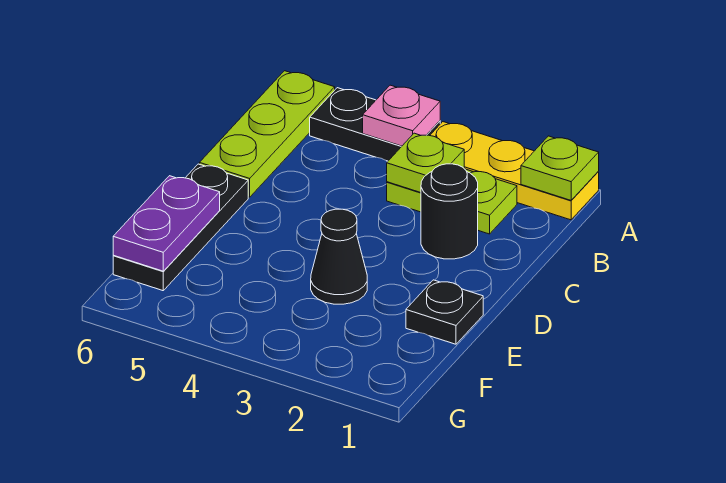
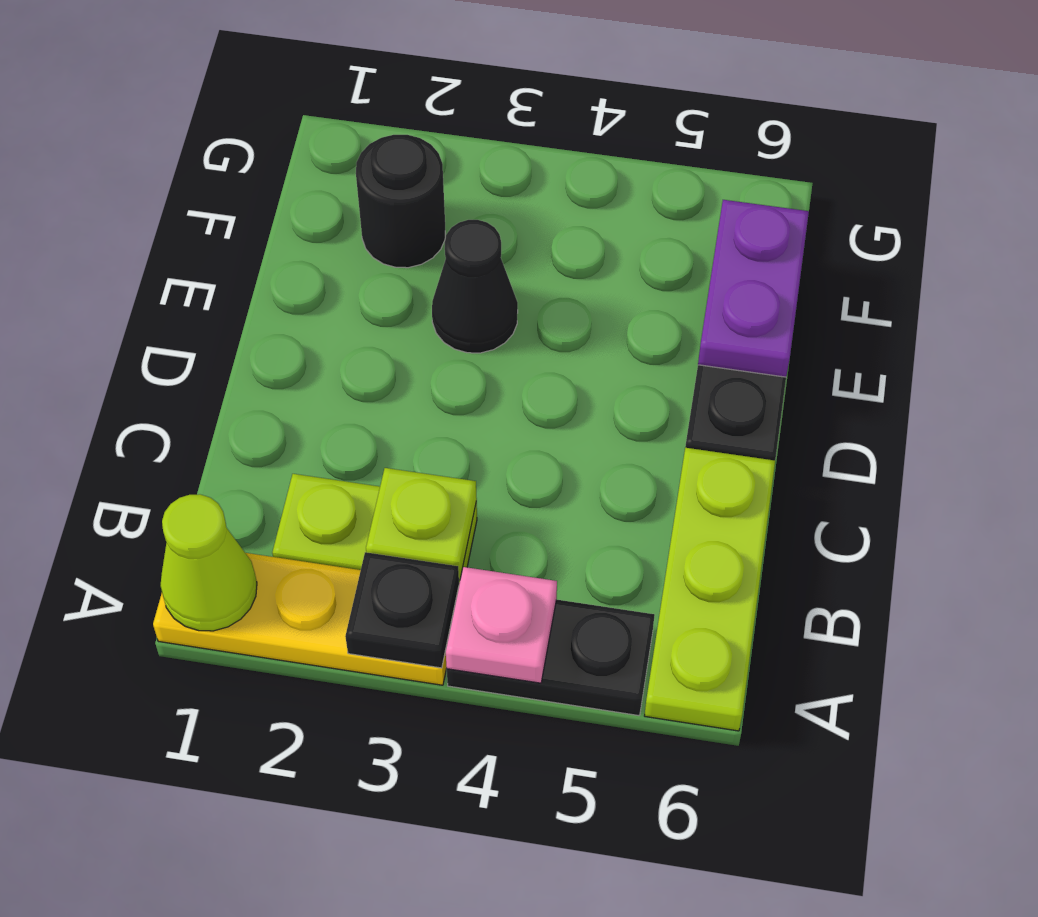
lime 1x1 plate [521,136,599,200] -> lime 1x1 cone [160,494,257,631]
black 1x1 round brick [421,164,478,259] -> black 1x1 round brick moved to [356,135,445,268]
black 1x1 plate [406,280,483,344] -> black 1x1 plate moved to [345,552,459,668]

